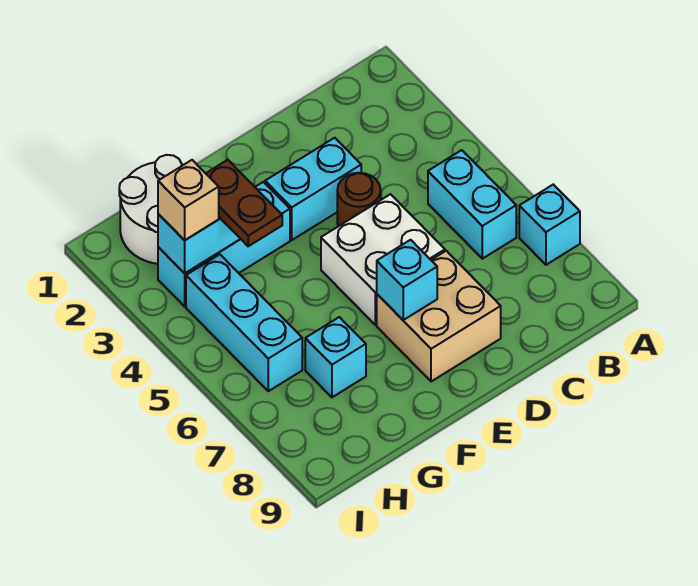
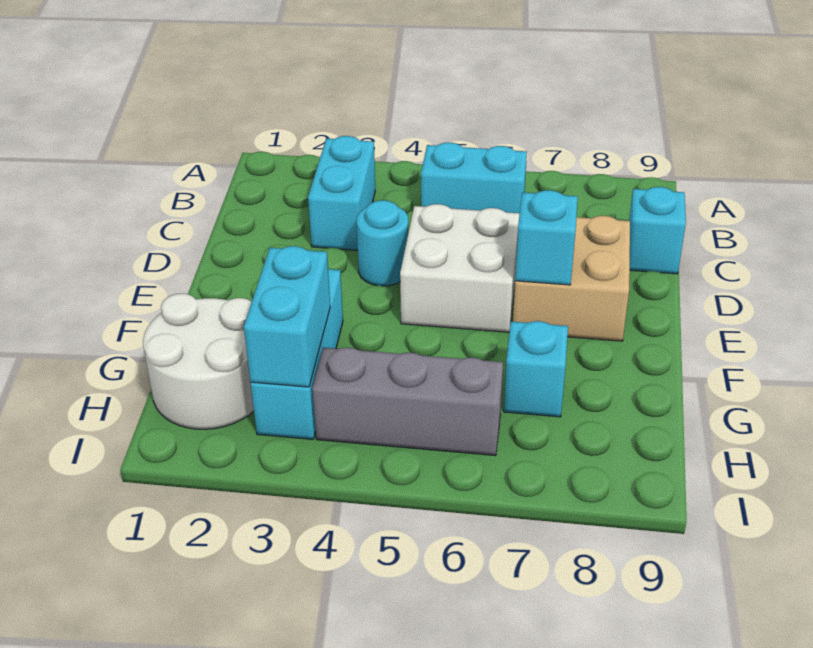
cyan 1x1 brick [519,184,580,265] -> cyan 1x1 brick moved to [629,187,686,274]
cyan 1x2 brick [265,138,361,240] -> cyan 1x2 brick moved to [308,136,375,250]
brown 1x1 round brick [337,173,381,226] -> cyan 1x1 round brick [357,200,408,286]
brown 1x2 plate [206,160,282,246] -> none
tan 1x1 brick [158,160,219,240] -> none
cyan 1x3 brick [186,255,302,391] -> grey 1x3 brick [312,348,503,456]

